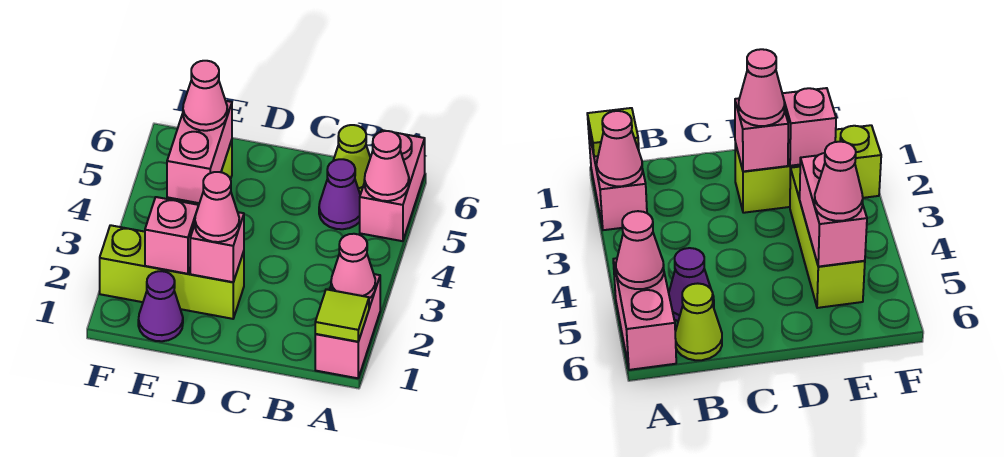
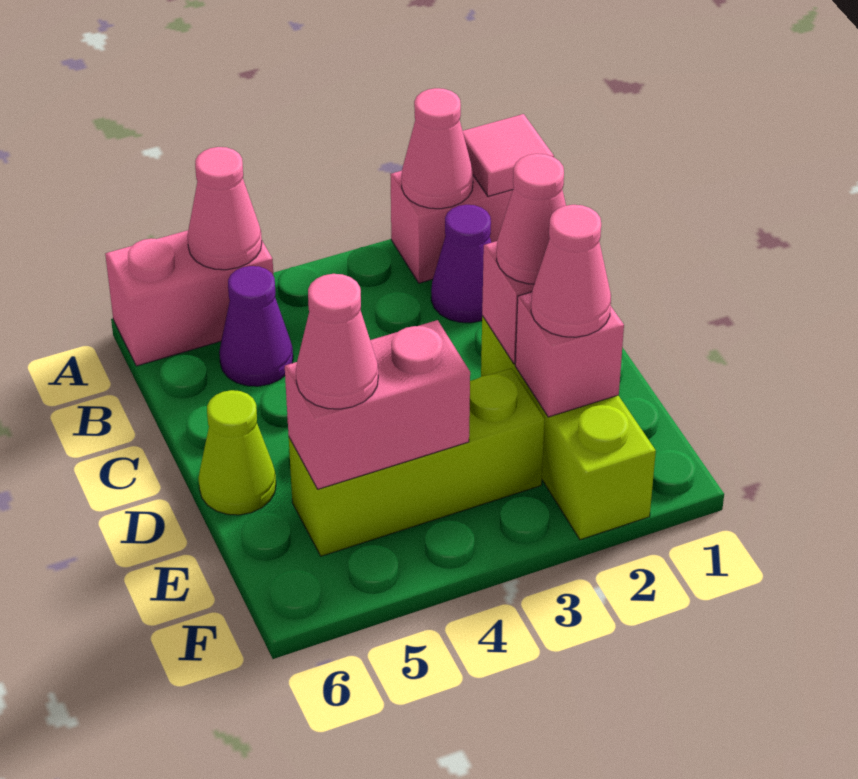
lime 1x1 tile [315,289,369,342] -> pink 1x1 tile [463,114,554,196]
lime 1x1 cone [333,125,370,194] -> lime 1x1 cone moved to [198,390,276,515]
purple 1x1 cone [138,271,183,341] -> purple 1x1 cone moved to [431,205,491,323]
none -> pink 1x1 cone [531,205,611,337]

